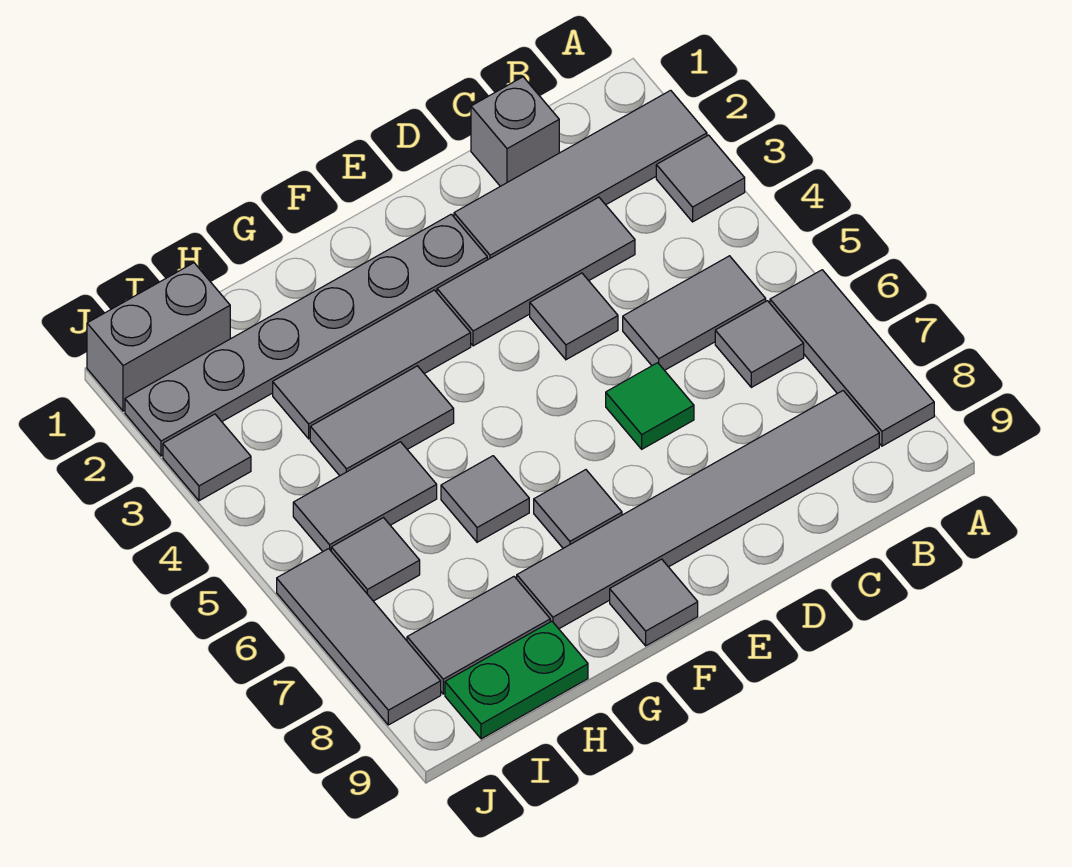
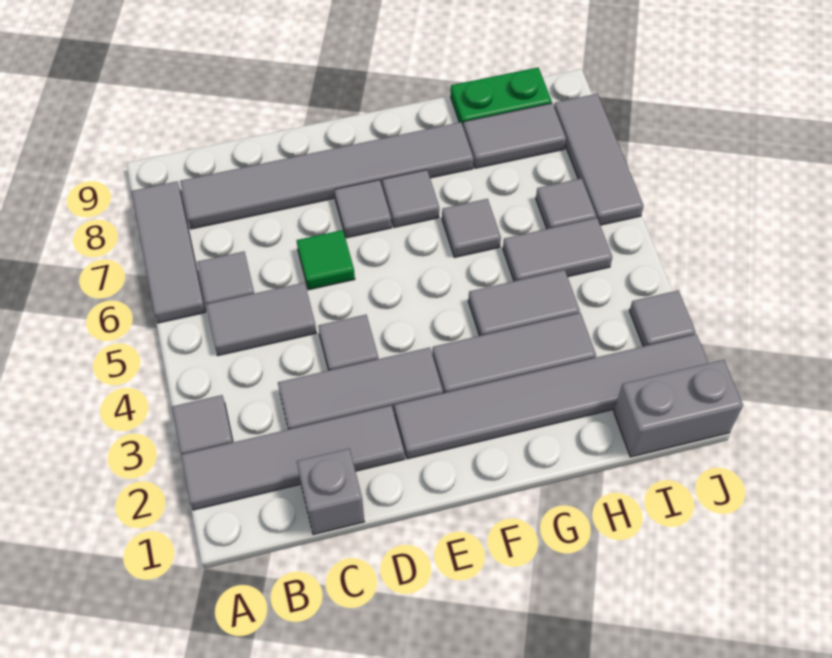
grey 1x6 plate [125,214,487,456] -> grey 1x6 tile [394,334,708,459]
grey 1x1 tile [610,559,698,646] -> grey 1x1 tile moved to [335,180,391,238]

